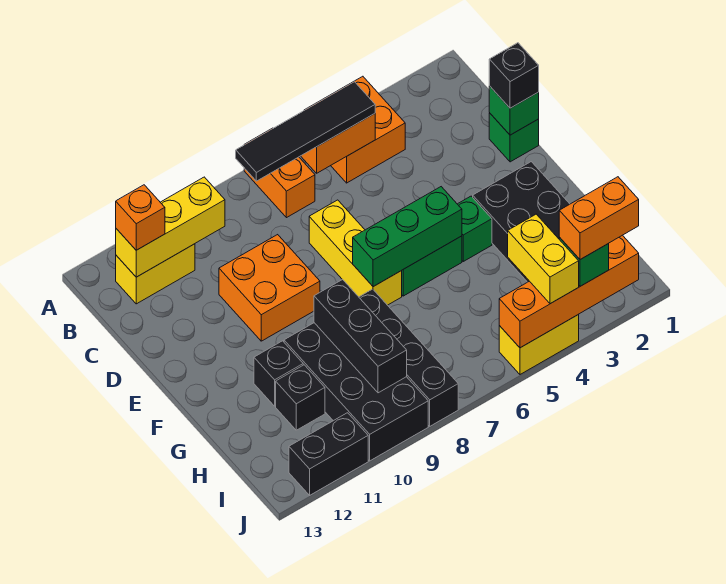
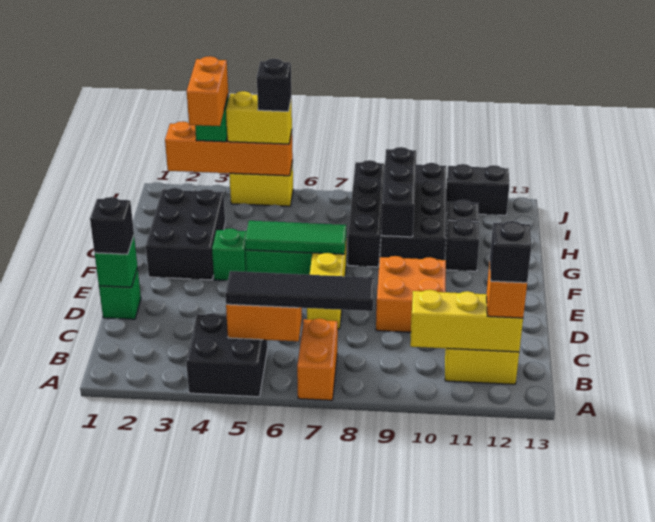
orange 2x2 brick [305,76,405,183] -> black 2x2 brick [186,313,267,397]
none -> black 1x1 brick [490,221,531,283]
green 1x3 brick [353,187,462,287] -> green 1x3 tile [245,221,346,254]
yellow 1x2 brick [508,214,579,304] -> yellow 1x2 brick turned to [226,91,292,144]
orange 1x2 brick [559,177,639,260] -> orange 1x2 brick turned to [187,56,228,126]
none -> black 1x1 brick [257,59,291,111]

